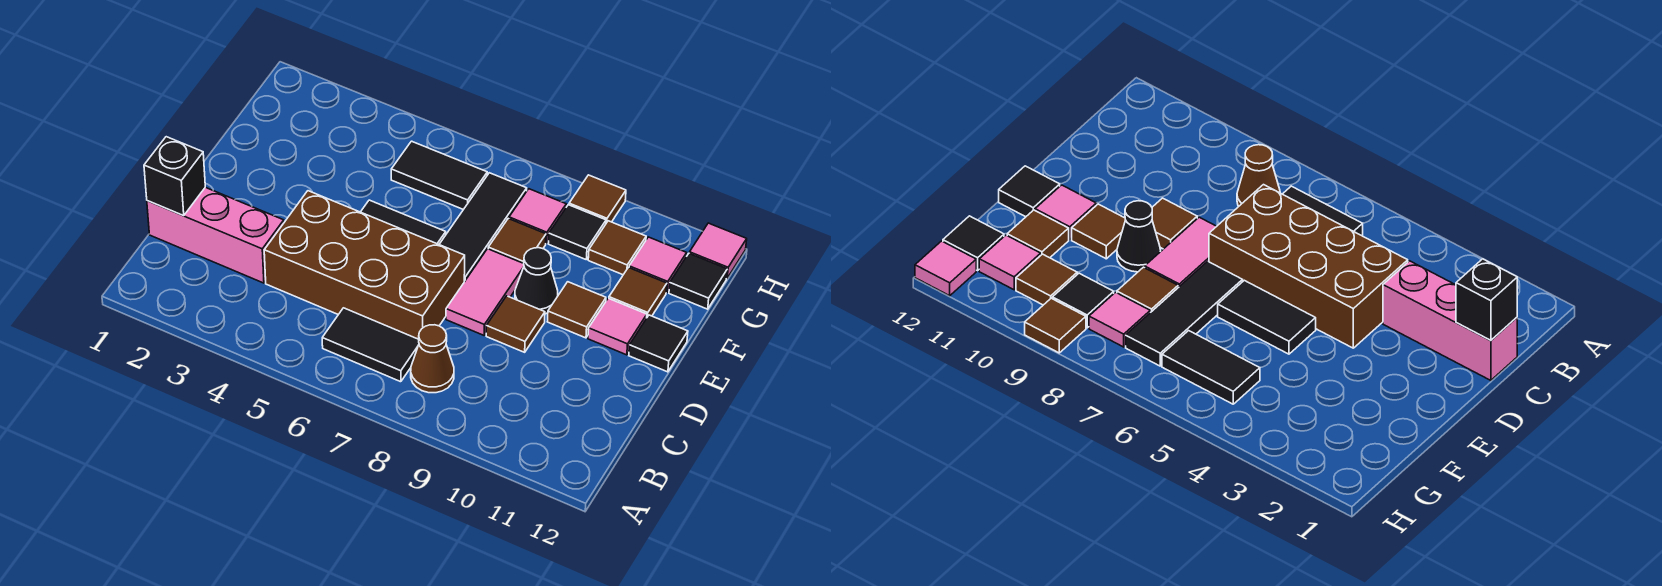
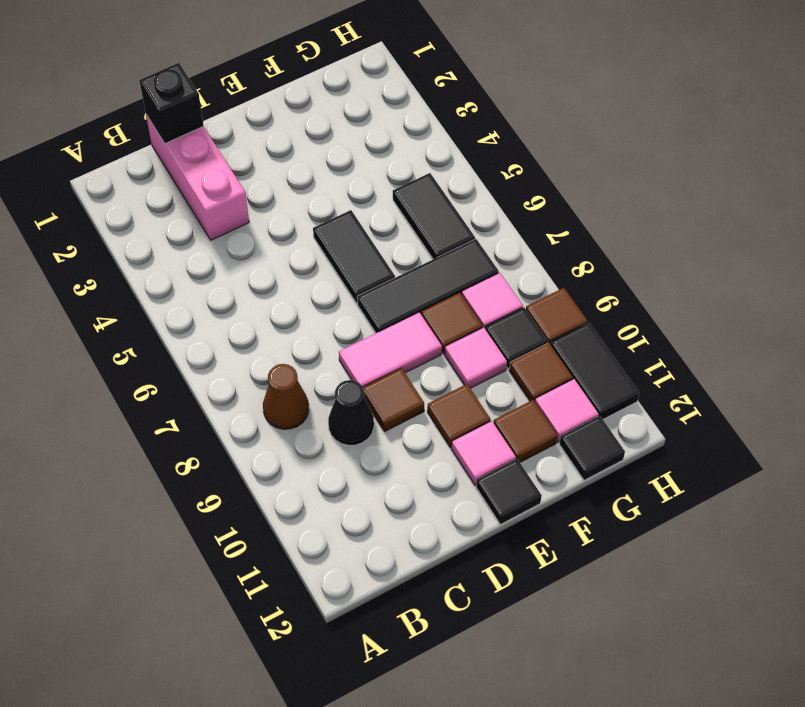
black 1x2 tile [322,308,419,382] -> black 1x2 tile moved to [550,323,639,419]
brown 2x4 brick [264,191,465,339] -> none
black 1x1 cone [515,248,558,314] -> black 1x1 cone moved to [328,380,374,445]
pink 1x1 tile [689,223,747,278] -> pink 1x1 tile moved to [445,327,507,388]

